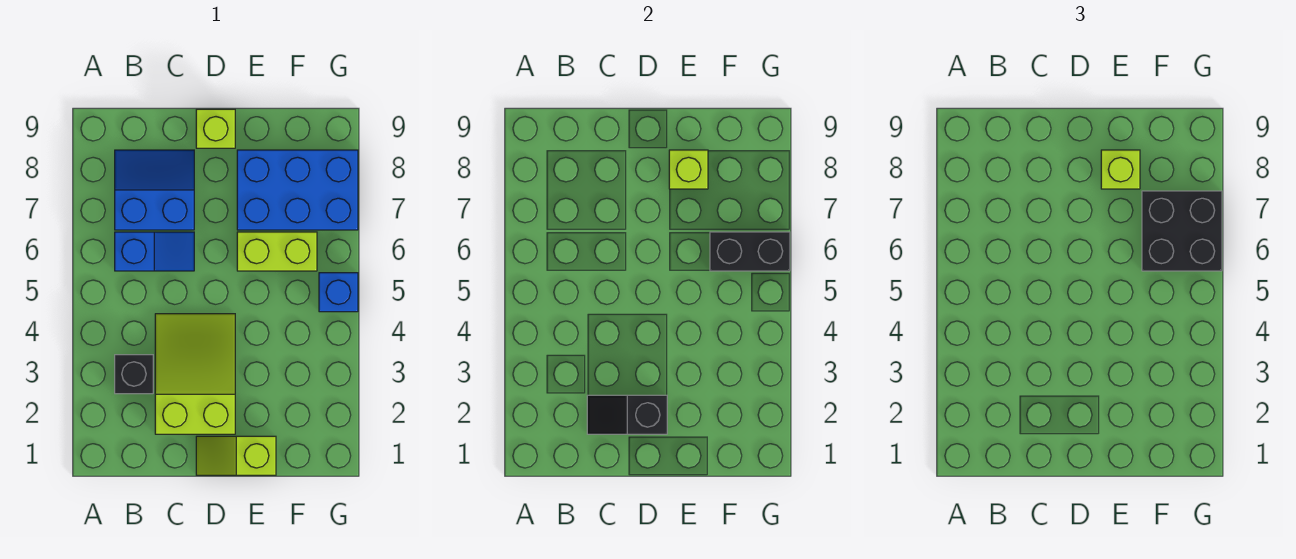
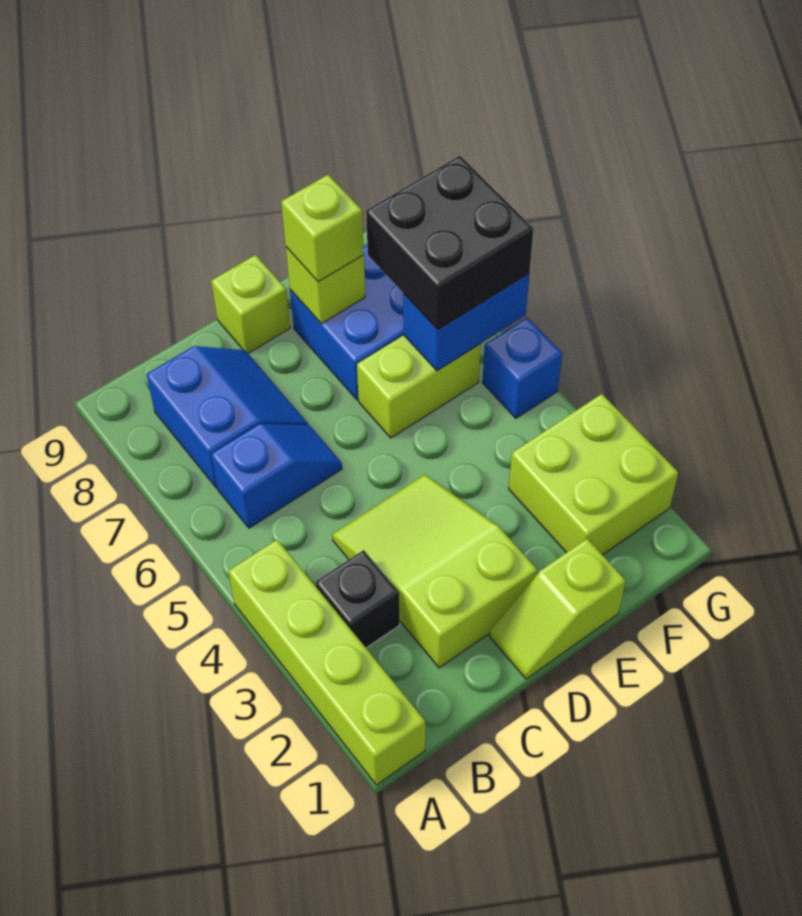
none -> lime 1x4 brick [228,540,425,785]
blue 2x2 slope [115,150,194,230] -> blue 2x2 slope turned to [146,346,308,488]
black 1x2 slope [587,395,667,434] -> none
none -> lime 2x2 brick [509,394,678,555]
black 1x2 brick [710,232,790,271] -> blue 1x2 brick [403,274,530,371]

